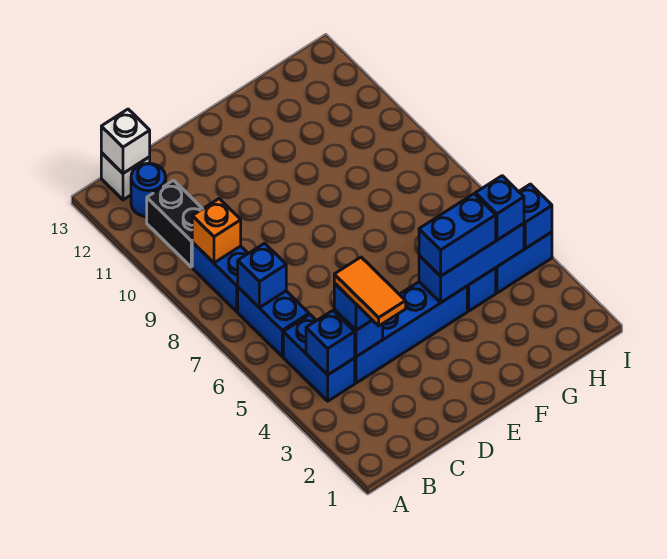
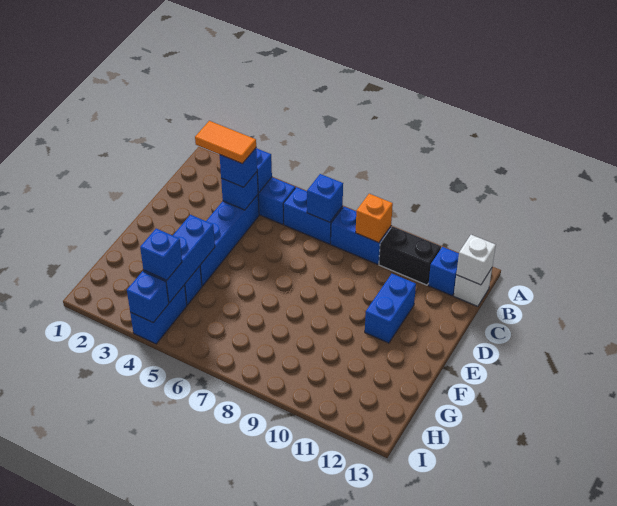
blue 1x1 round brick [131,163,166,217] -> blue 1x1 brick [428,247,459,296]
blue 1x2 brick [419,194,496,276] -> blue 1x2 brick moved to [365,274,416,343]

